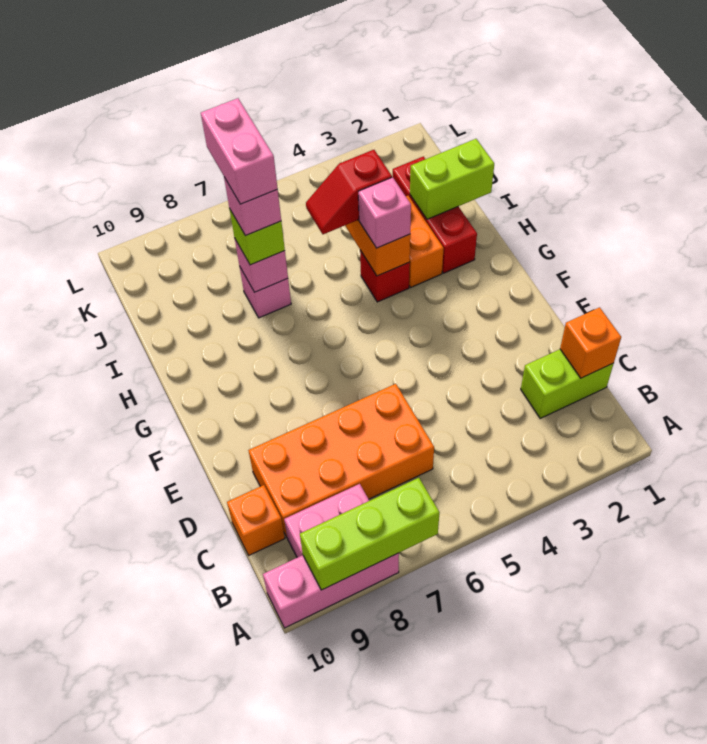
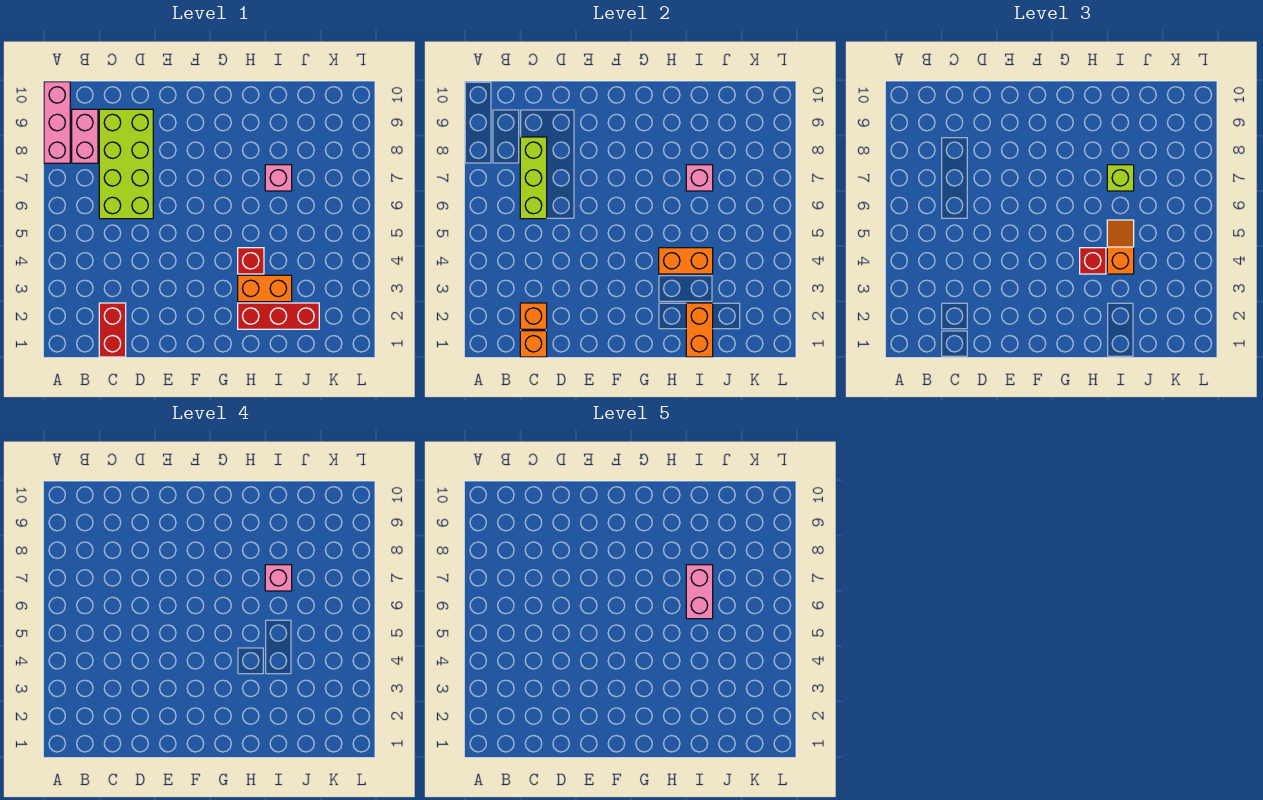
lime 1x3 brick [300,478,440,590] -> lime 1x3 brick moved to [520,137,547,219]
lime 1x2 brick [521,349,614,418] -> red 1x2 brick [99,303,126,357]
orange 2x4 brick [248,384,434,537] -> lime 2x4 brick [99,109,153,219]
orange 1x1 brick [227,485,285,555] -> orange 1x1 brick moved to [520,303,547,329]
pink 1x1 brick [358,177,411,248] -> red 1x1 brick [1080,248,1106,274]
lime 1x2 brick [410,139,494,219] -> orange 1x2 brick [686,303,713,357]
red 1x2 slope [306,150,392,234] -> orange 1x2 slope [1107,220,1134,274]
pink 1x2 brick [201,98,278,204] -> pink 1x2 brick turned to [686,565,713,619]

